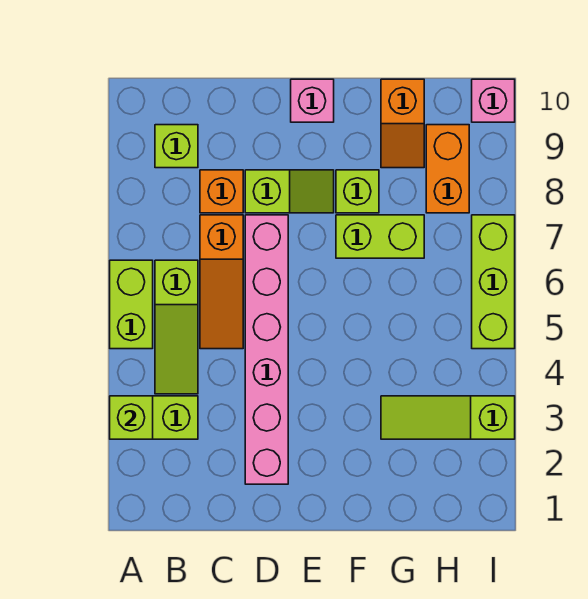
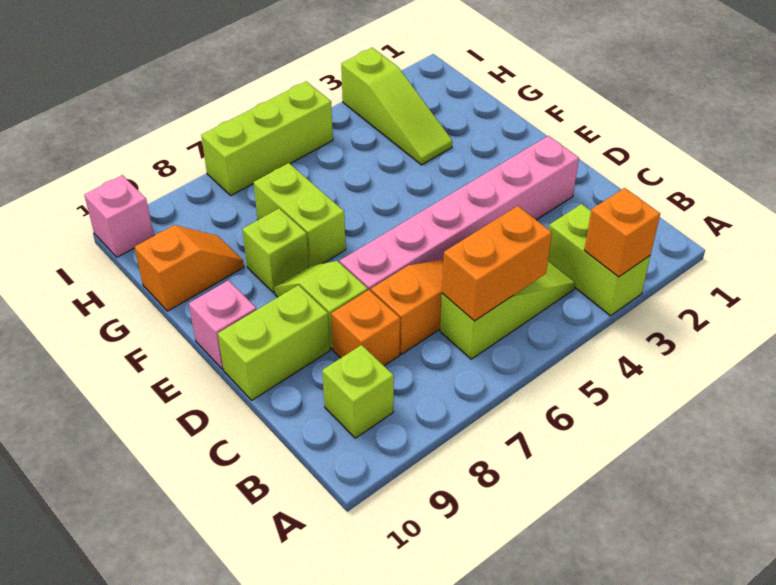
lime 1x1 brick [110,396,153,439] -> orange 1x1 brick [584,188,660,277]
lime 1x2 brick [110,260,153,349] -> lime 1x2 brick moved to [218,285,330,400]
orange 1x2 brick [426,125,469,213] -> orange 1x2 brick moved to [442,206,552,321]

